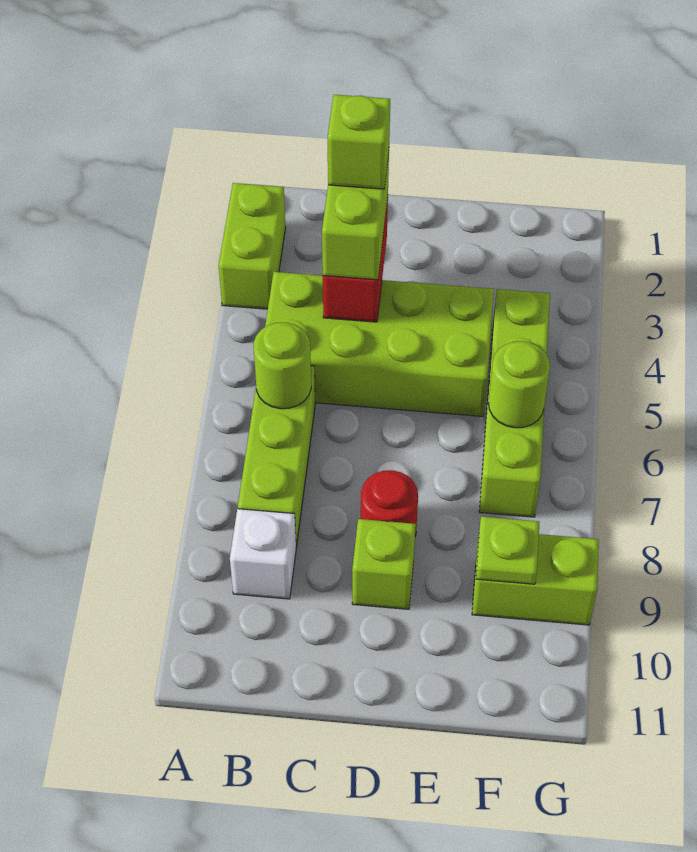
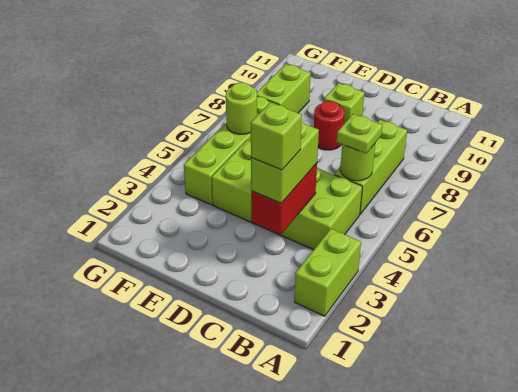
white 1x1 brick [230,509,296,599] -> none
lime 1x2 brick [472,534,599,625] -> lime 1x2 brick turned to [257,64,311,113]
lime 1x1 plate [476,517,539,584] -> lime 1x1 plate moved to [337,114,383,153]

